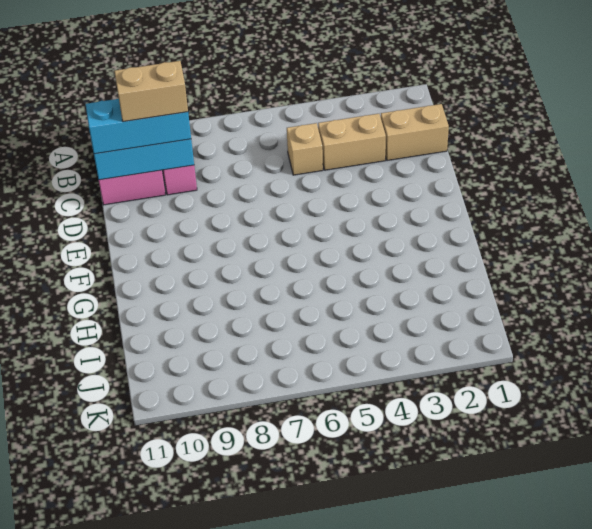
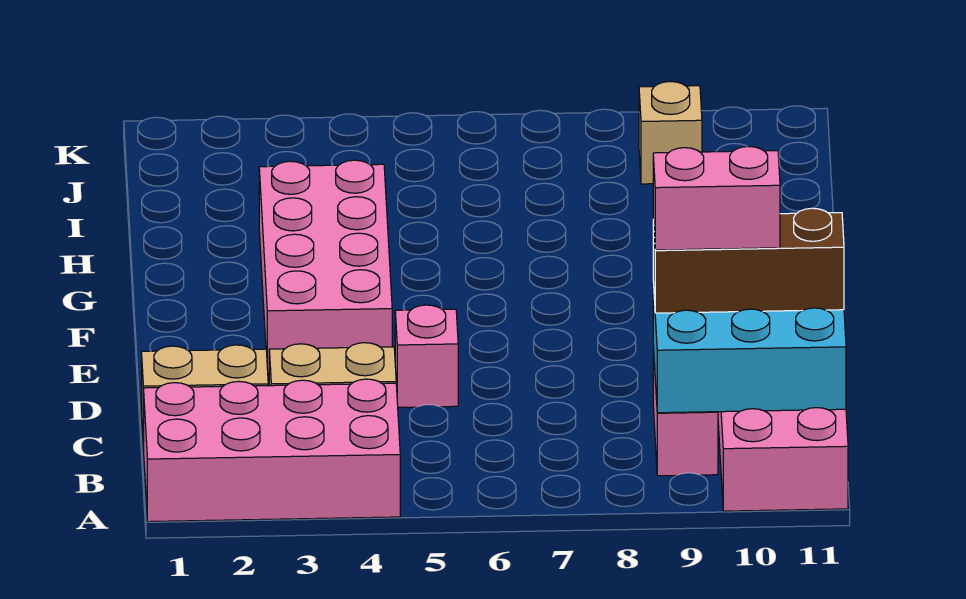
none -> pink 2x4 brick [144,379,400,522]
tan 1x1 brick [287,123,323,175] -> tan 1x1 brick moved to [639,82,702,184]
cyan 1x3 brick [86,99,191,154] -> brown 1x3 brick [653,208,844,313]
tan 1x2 brick [114,61,188,122] -> pink 1x2 brick [653,146,780,250]
none -> pink 1x1 brick [395,305,458,407]
none -> pink 2x4 brick [259,160,392,373]

